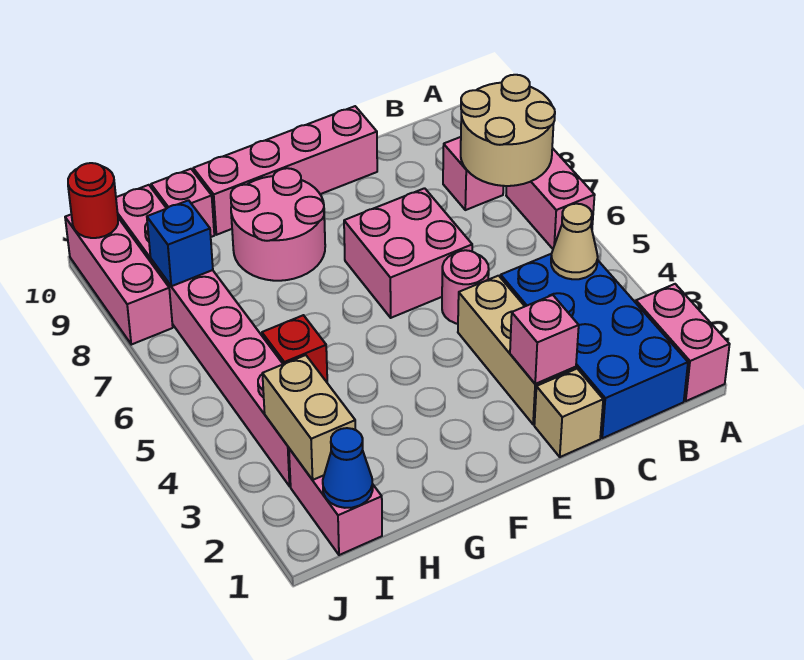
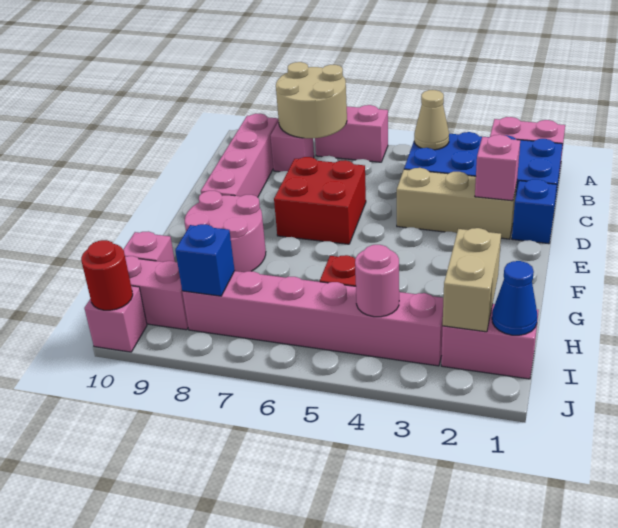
tan 1x1 brick [534,369,603,457] -> blue 1x1 brick [512,179,557,244]
pink 1x1 round brick [442,250,489,324] -> pink 1x1 round brick moved to [355,245,399,317]
pink 2x2 brick [344,188,472,318] -> red 2x2 brick [274,157,366,244]
pink 1x4 brick [193,106,377,235] -> pink 1x4 brick moved to [201,114,279,197]
tan 1x2 brick [262,355,356,480] -> tan 1x2 brick turned to [443,228,501,332]
pink 1x3 brick [65,215,173,345] -> pink 1x1 brick [84,286,147,352]

